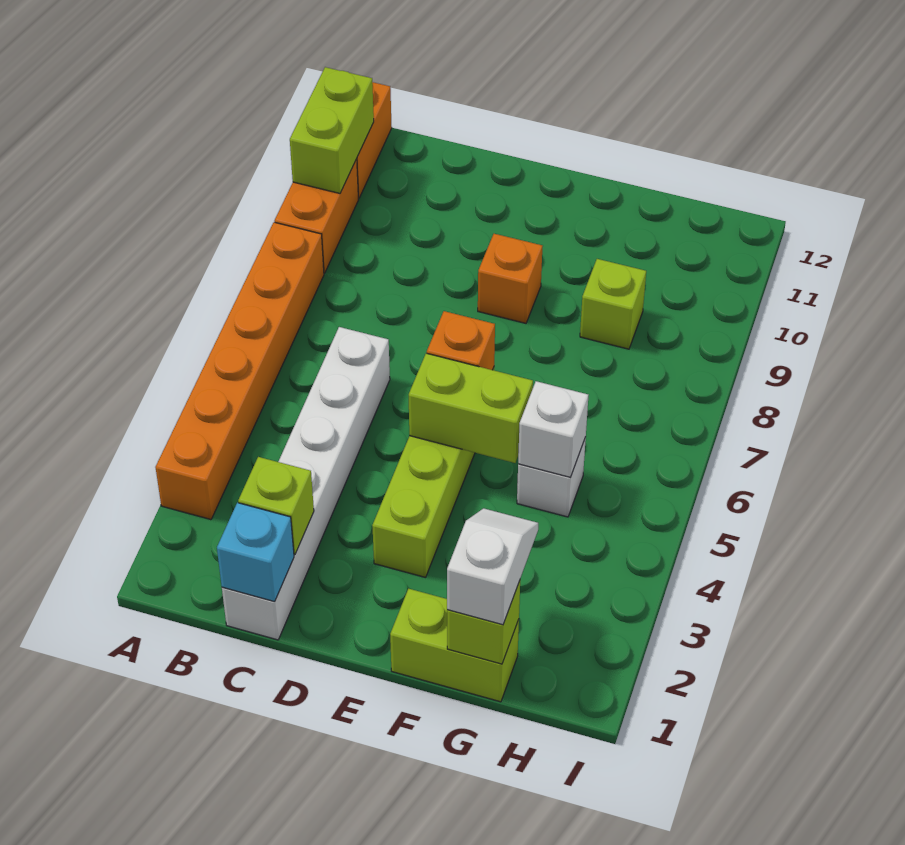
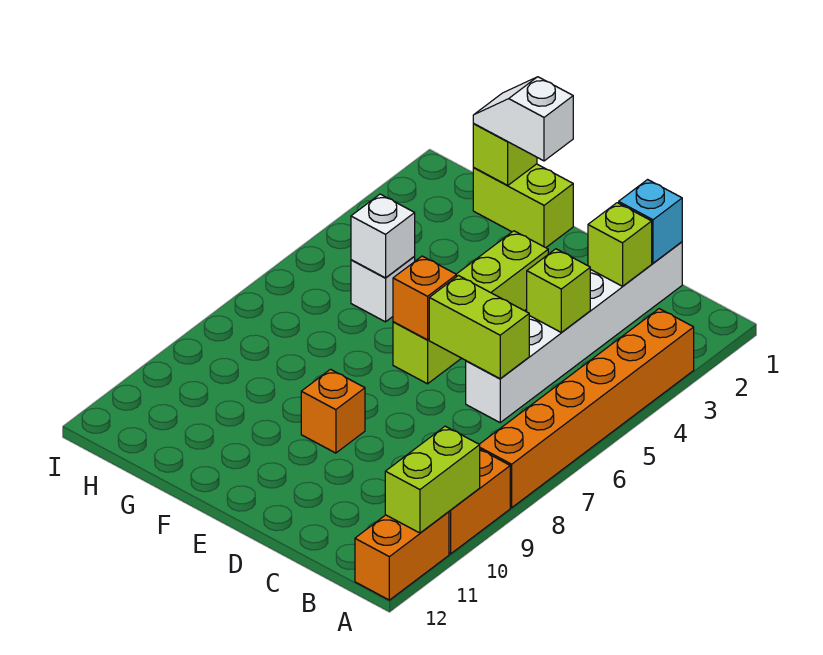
lime 1x2 brick [409,353,533,463] -> lime 1x2 brick moved to [429,276,529,379]
white 1x2 slope [447,508,538,625] -> white 1x2 slope turned to [473,77,573,161]
lime 1x1 brick [580,259,646,349] -> lime 1x1 brick moved to [527,249,590,333]

